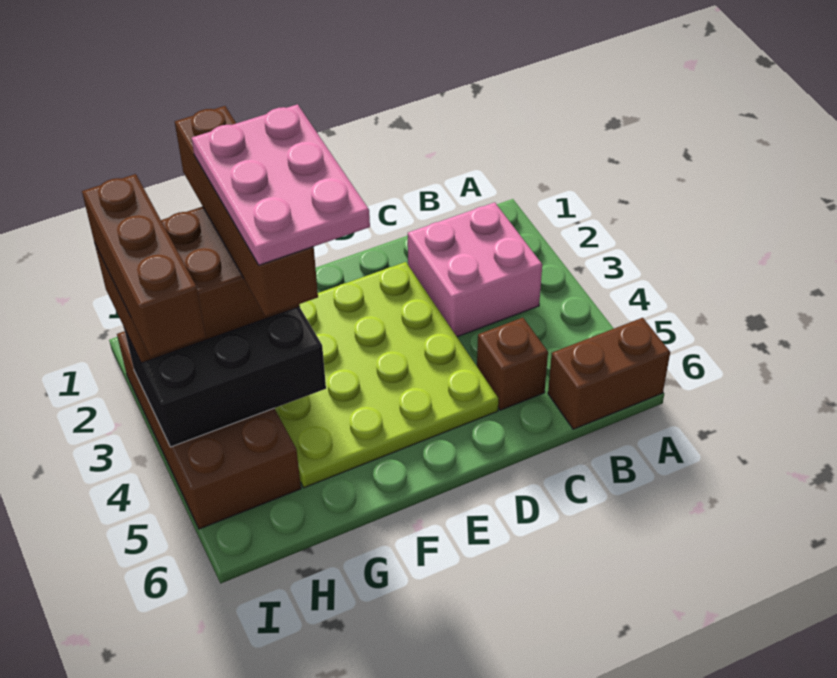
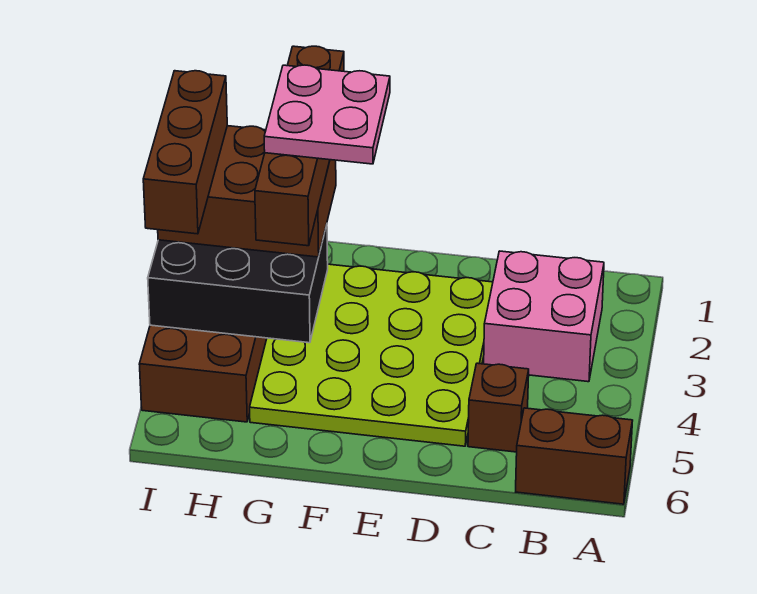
pink 2x3 plate [192,104,370,265] -> pink 2x2 plate [264,65,390,164]

